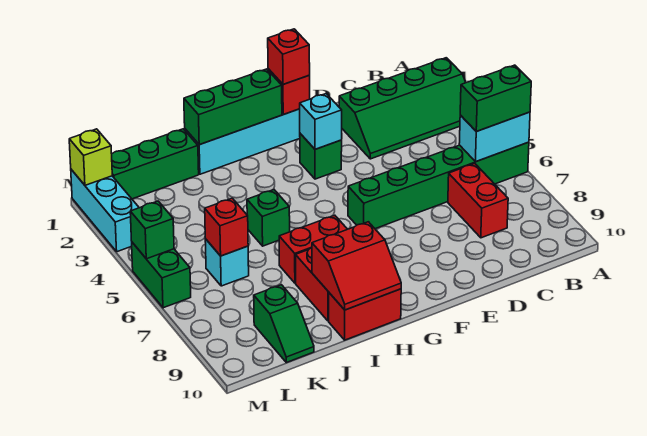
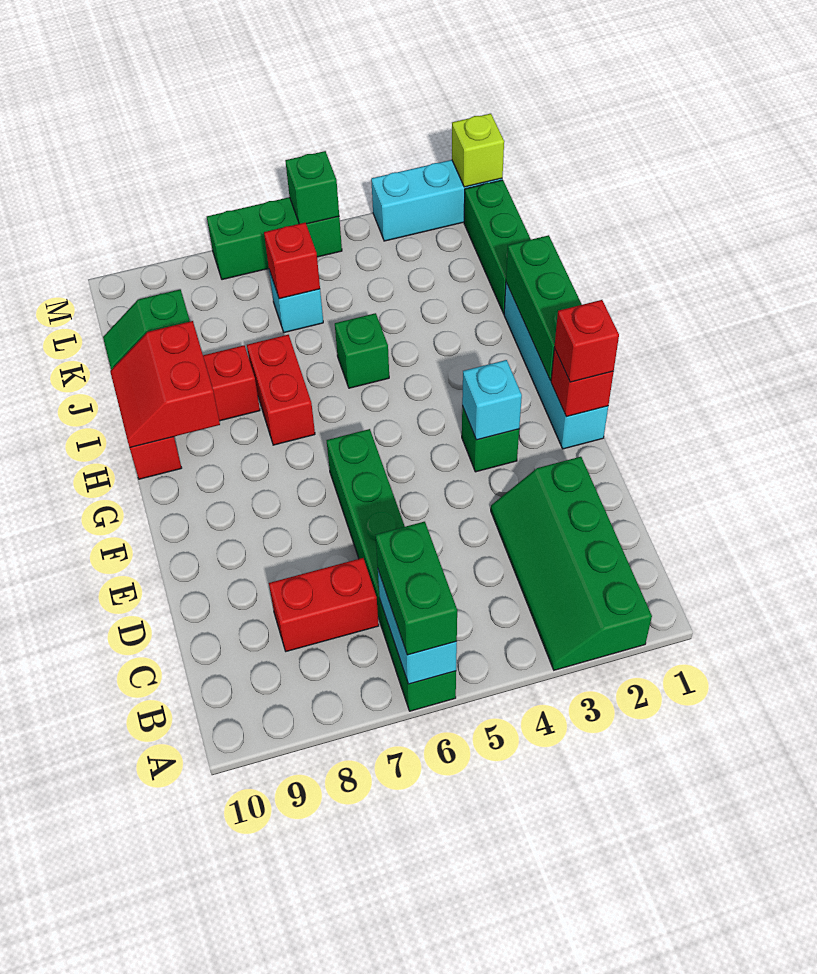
green 1x2 brick [132,242,191,308] -> green 1x3 brick [207,197,342,280]

